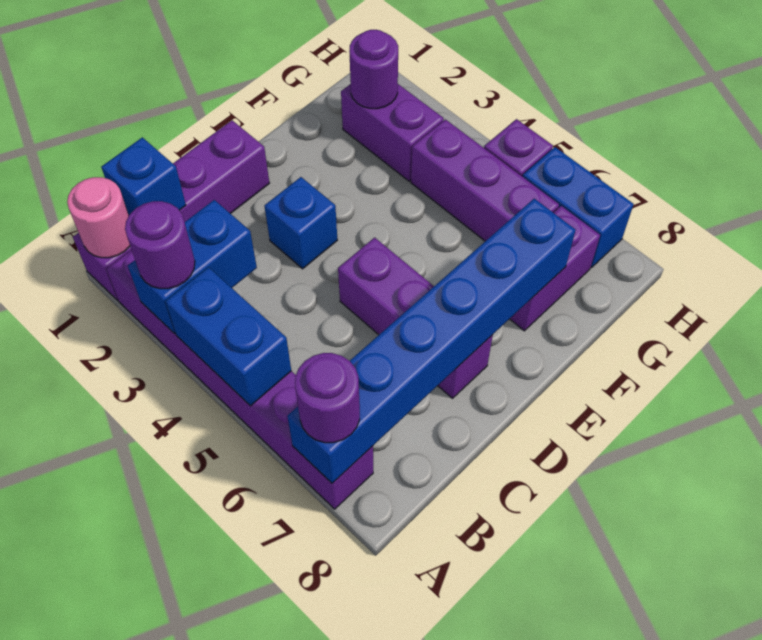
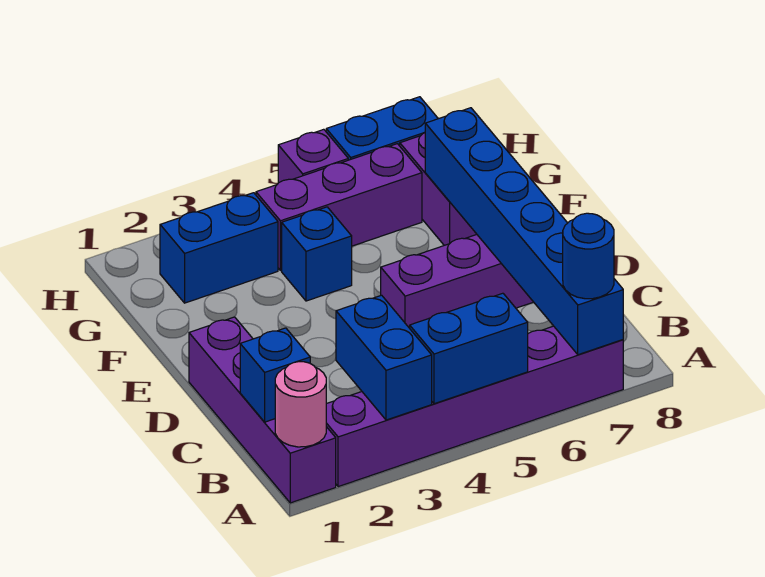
purple 1x1 round brick [125,201,195,289] -> none
purple 1x1 round brick [295,353,360,443] -> blue 1x1 round brick [563,213,614,299]
blue 1x1 brick [264,177,337,269] -> blue 1x1 brick moved to [282,207,352,301]
purple 1x2 brick [341,84,444,181] -> blue 1x2 brick [160,193,278,303]
purple 1x1 round brick [349,30,398,109] -> none

